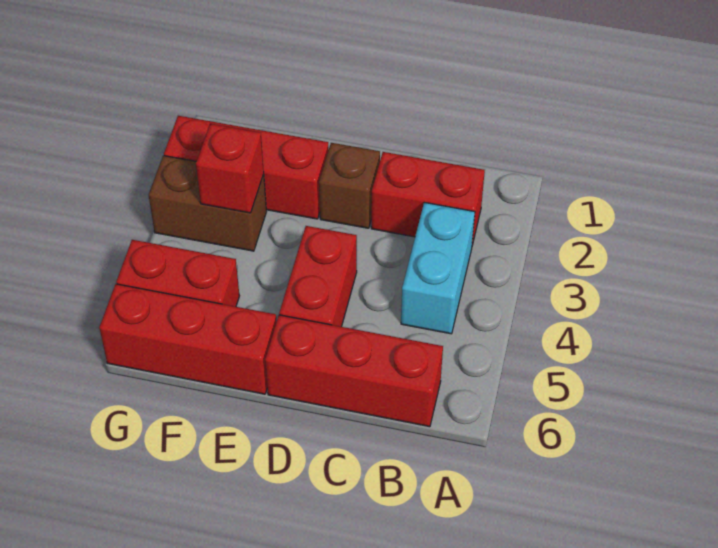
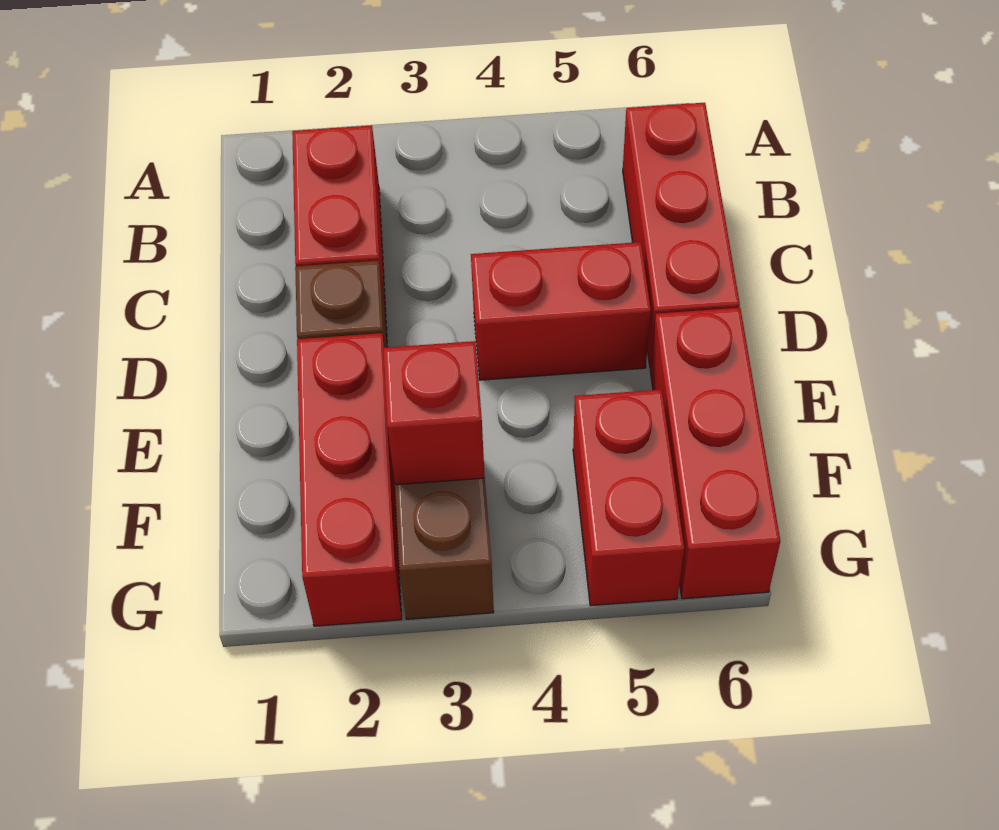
cyan 1x2 brick [401,202,475,334] -> none

